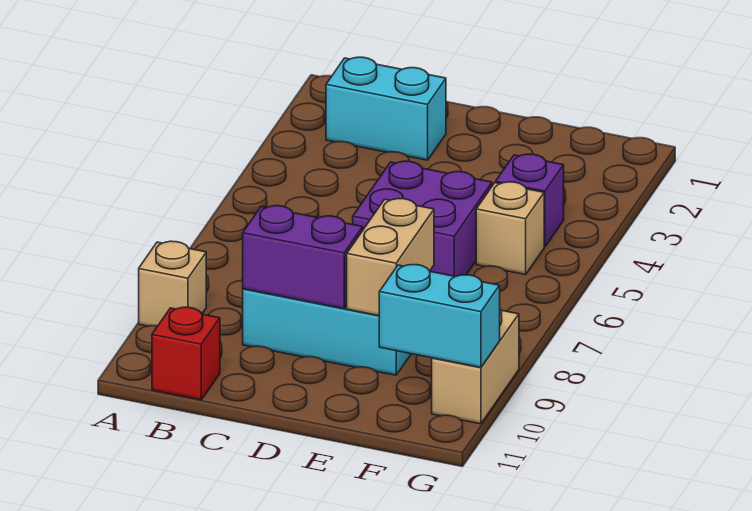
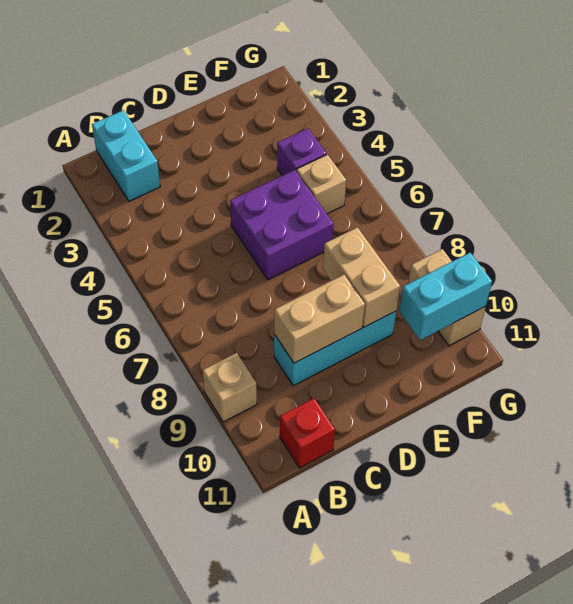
cyan 1x2 brick [326,57,446,160] -> cyan 1x2 brick turned to [92,110,160,201]
purple 1x2 brick [243,206,363,309] -> tan 1x2 brick [274,275,365,363]

